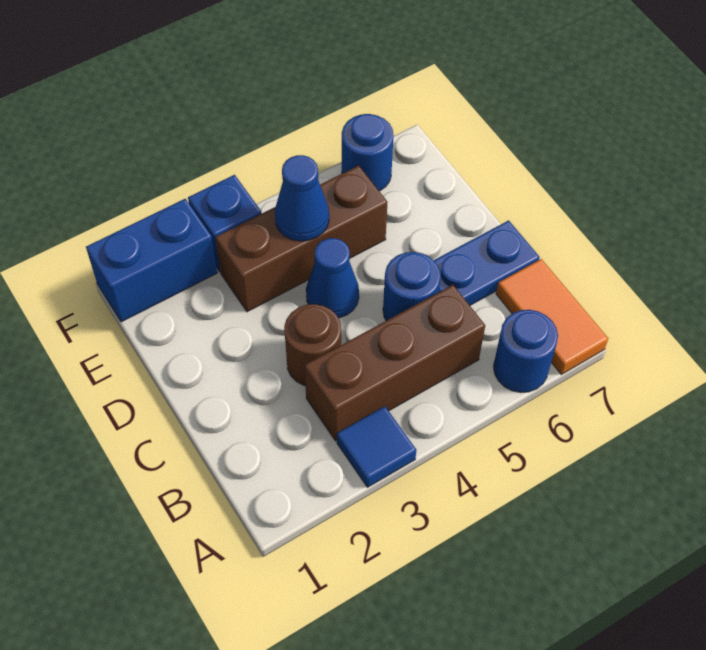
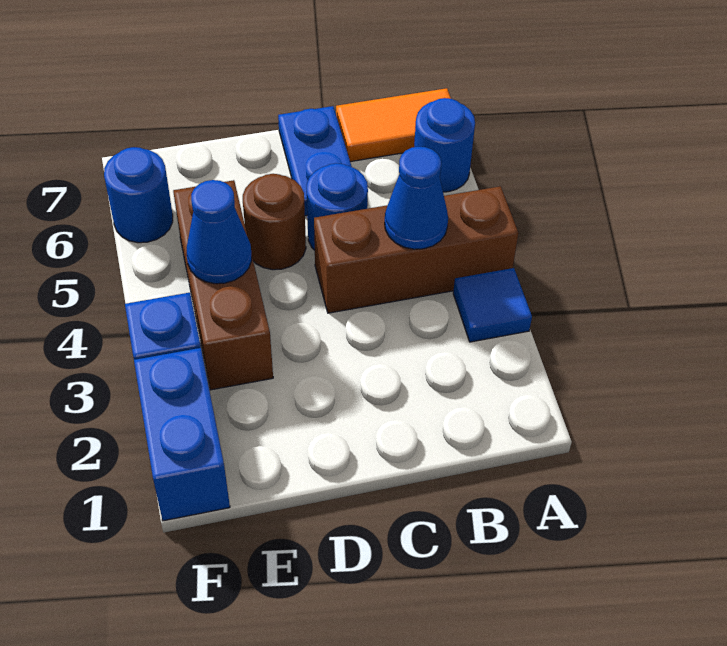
brown 1x3 brick [305,285,485,441] -> brown 1x3 brick turned to [314,186,518,313]
brown 1x1 round brick [284,304,341,386] -> brown 1x1 round brick moved to [243,174,306,270]
blue 1x1 cone [306,238,359,318] -> blue 1x1 cone moved to [385,147,448,249]

